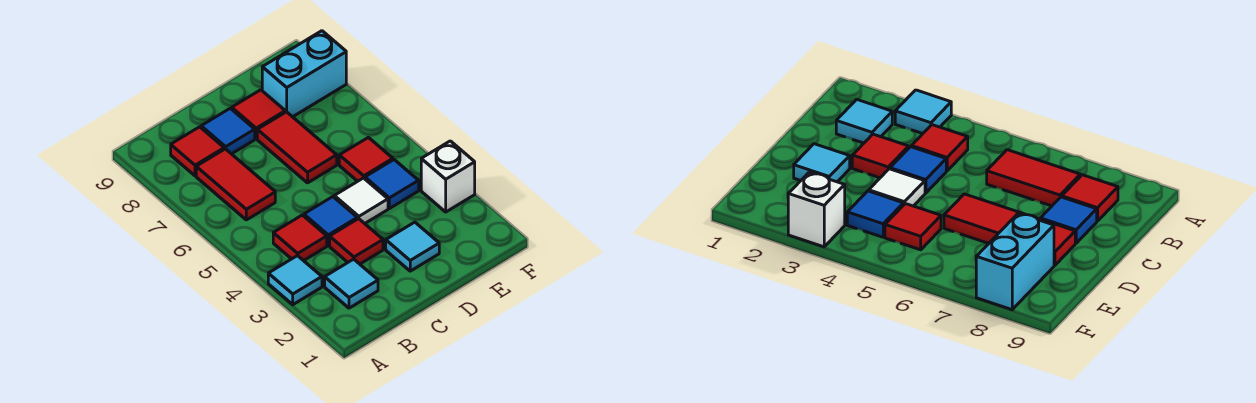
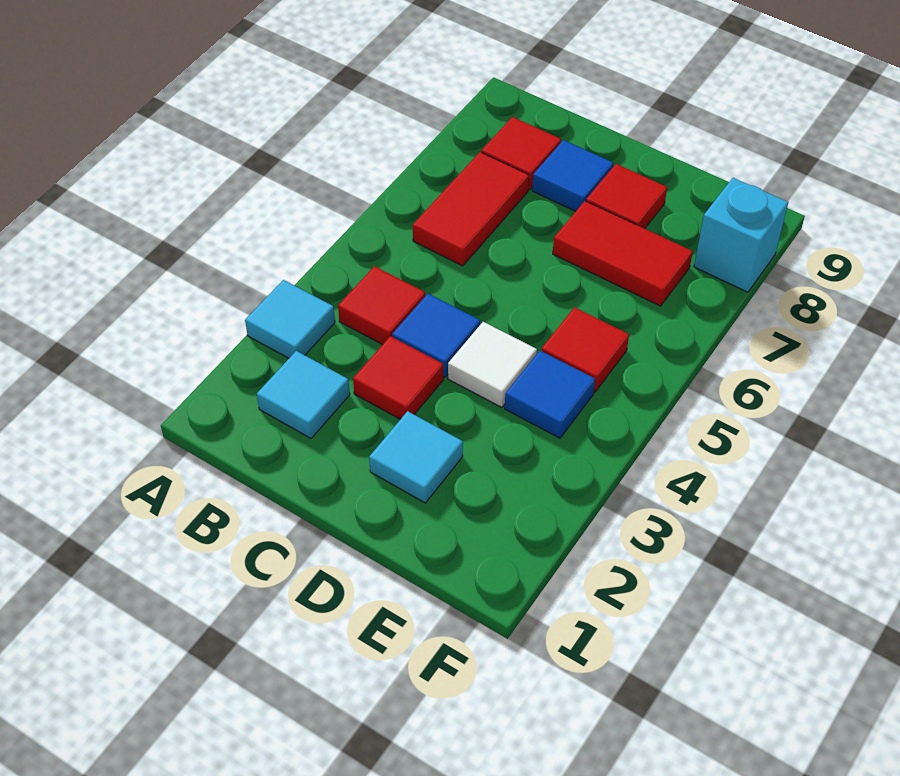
red 1x2 tile [257,112,337,183] -> red 1x2 tile turned to [553,201,693,306]
cyan 1x2 brick [262,31,346,117] -> cyan 1x1 brick [694,178,788,292]
white 1x1 brick [421,141,475,212] -> none

